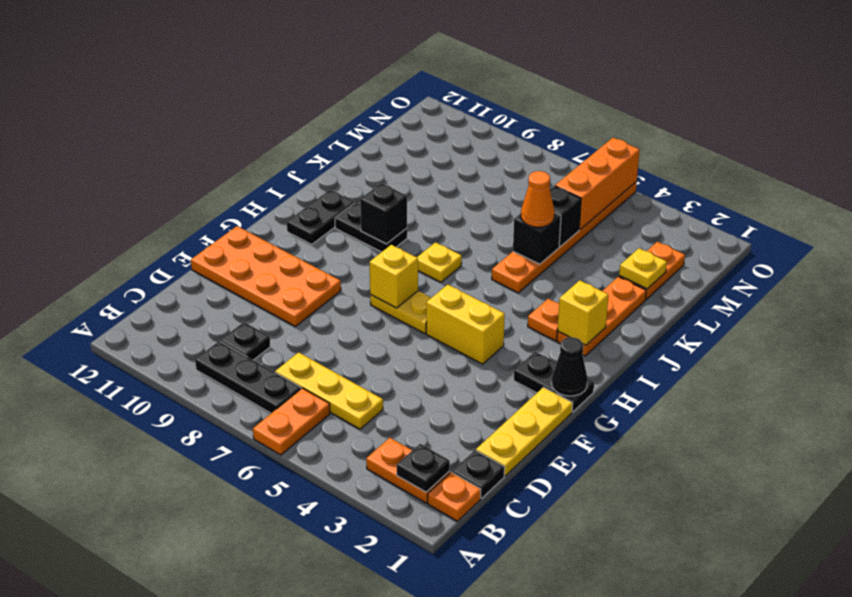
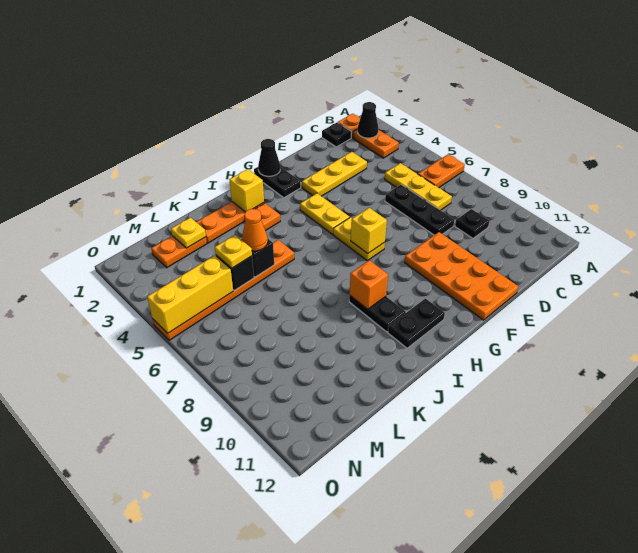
black 1x1 plate [397,444,450,492] -> black 1x1 cone [358,102,378,138]
black 1x3 plate [195,341,301,413] -> black 1x3 plate moved to [385,184,454,235]
yellow 1x3 plate [476,387,573,476] -> yellow 1x3 plate moved to [302,152,367,196]
yellow 1x2 brick [426,285,505,364] -> yellow 1x2 plate [300,193,350,234]
yellow 1x1 plate [417,242,462,282] -> yellow 1x1 plate moved to [215,235,252,268]
black 1x1 brick [360,183,407,244] -> orange 1x1 brick [350,260,388,309]
orange 1x3 brick [555,138,639,230] -> yellow 1x3 brick [147,256,233,333]

